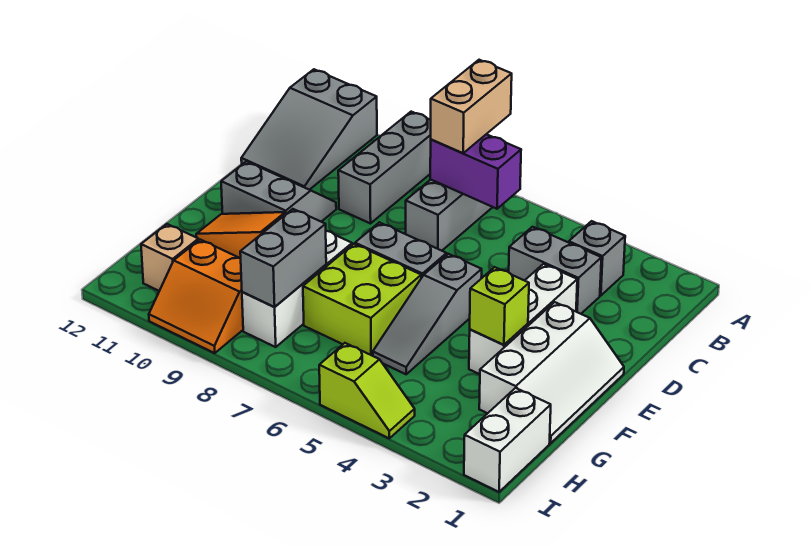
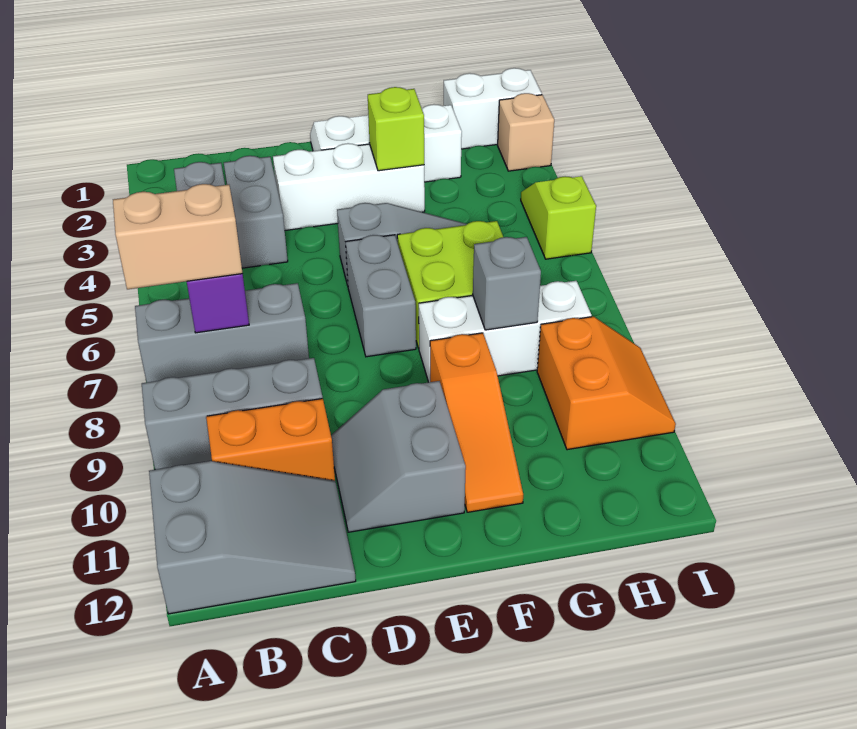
none -> orange 1x2 brick [206,399,335,481]
grey 1x2 brick [240,209,326,307] -> grey 1x1 brick [473,237,541,330]
tan 1x1 brick [141,224,198,291] -> tan 1x1 brick moved to [498,93,554,171]

